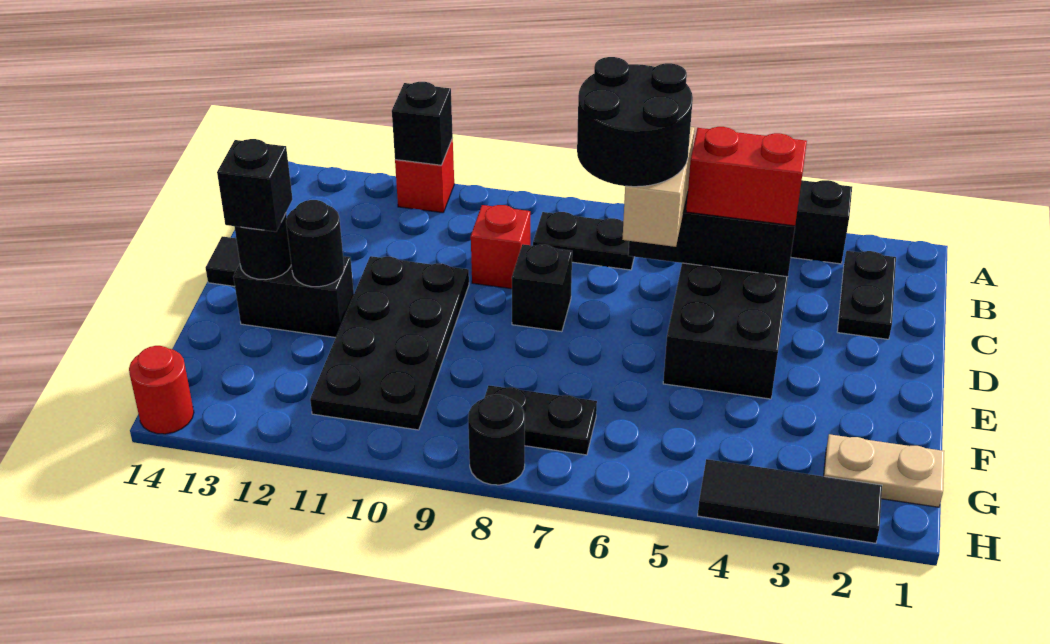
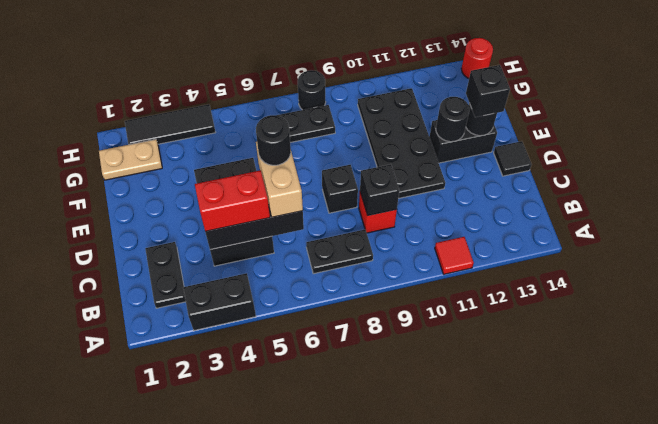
red 1x1 brick [395,139,454,213] -> red 1x1 tile [435,237,474,274]
black 1x1 brick [392,82,453,165] -> black 1x1 brick moved to [360,164,399,215]
black 2x2 round brick [577,57,693,187] -> black 1x1 round brick [256,115,291,165]

